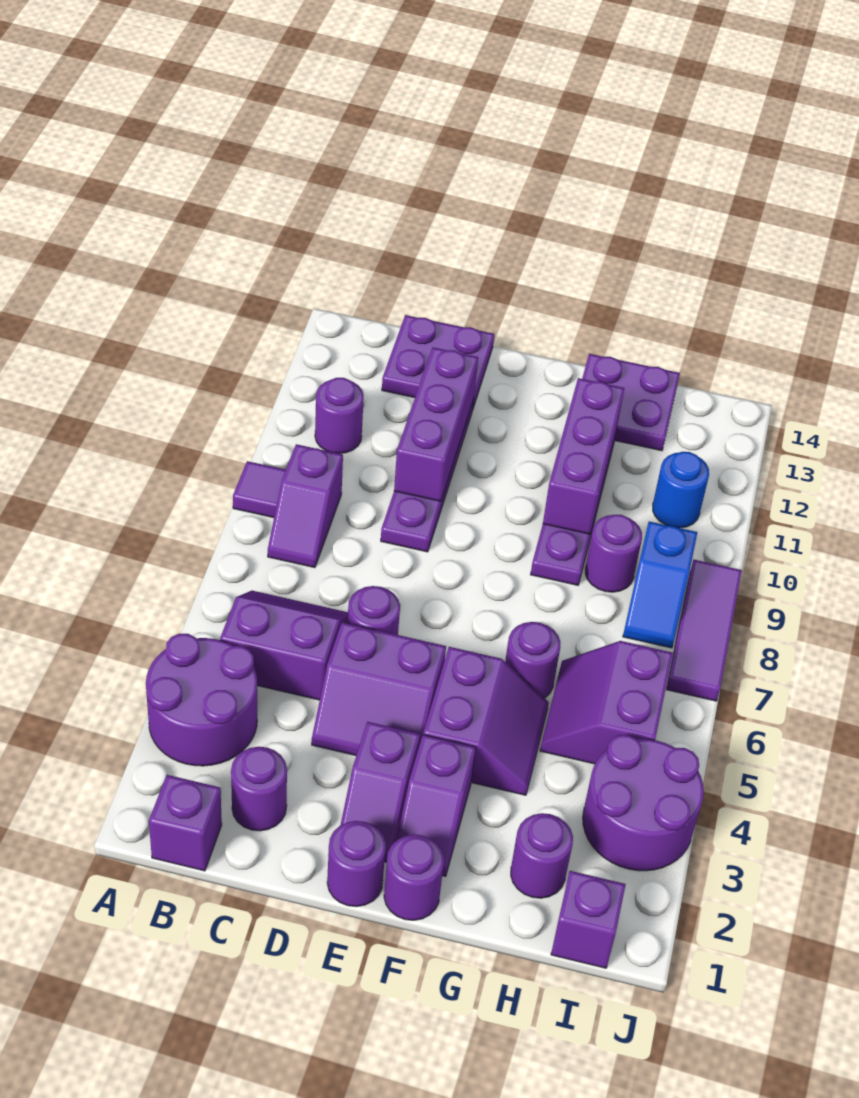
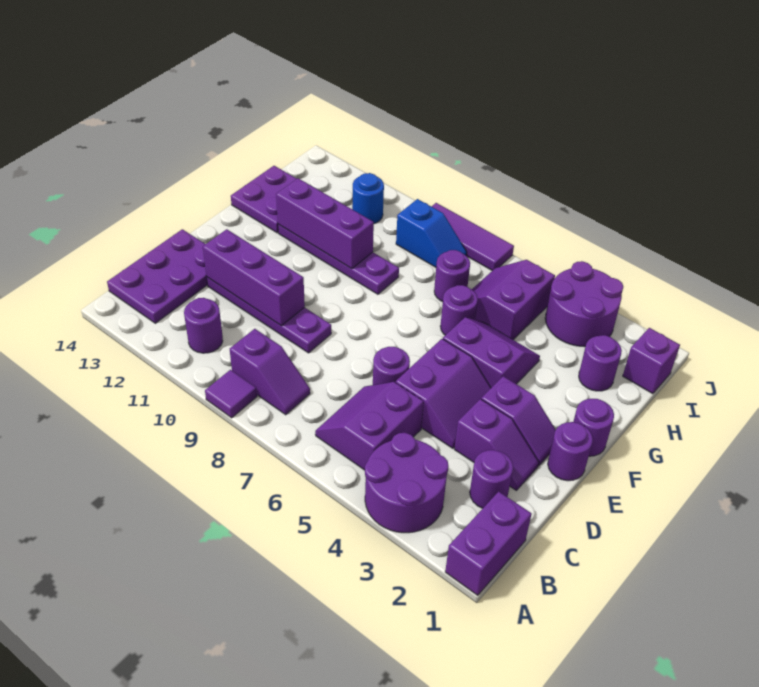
purple 1x1 brick [149,775,222,871] -> purple 1x2 brick [445,491,532,595]
purple 2x2 plate [382,315,494,408] -> purple 2x3 plate [107,229,207,323]
purple 1x2 slope [396,735,476,877] -> purple 1x2 slope moved to [454,399,539,490]
purple 2x2 slope [540,641,673,764] -> purple 2x2 slope turned to [472,260,555,340]
purple 1x1 round brick [585,515,642,592] -> purple 1x1 round brick moved to [434,250,470,302]

